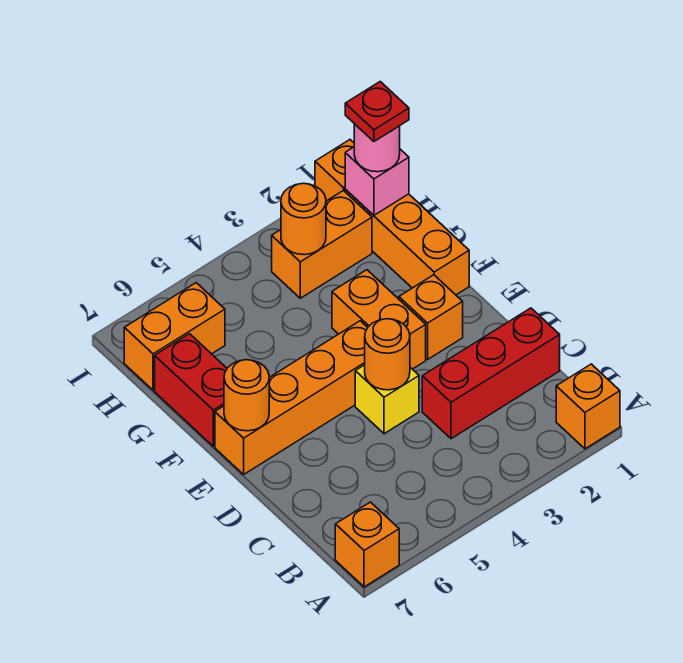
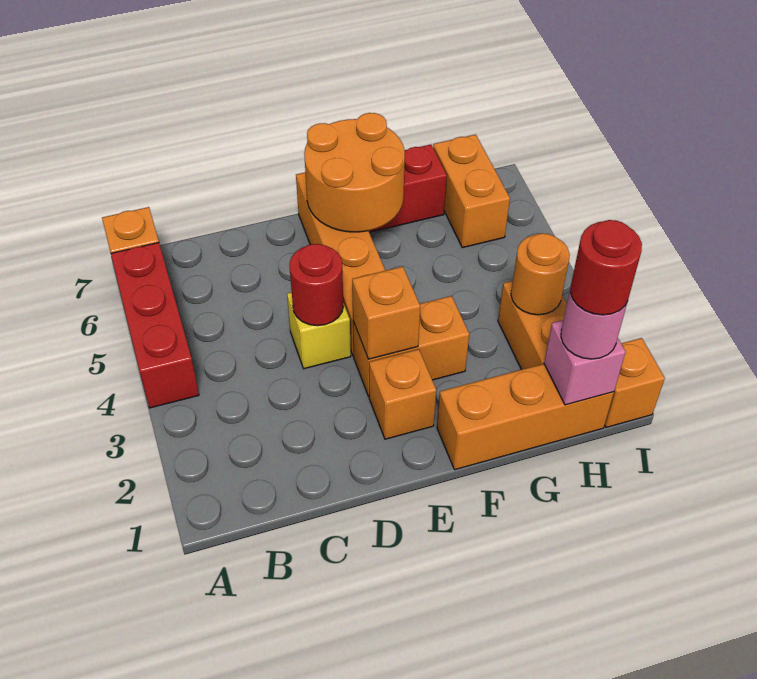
orange 1x1 brick [556,364,620,449] -> orange 1x1 brick moved to [352,267,420,359]
red 1x3 brick [422,308,560,439] -> red 1x3 brick moved to [111,243,199,408]
orange 1x1 round brick [365,319,410,390] -> red 1x1 round brick [289,244,343,326]
orange 1x1 round brick [224,360,269,431] -> orange 2x2 round brick [304,113,405,232]
red 1x1 plate [345,82,409,141] -> red 1x1 round brick [570,220,642,315]

